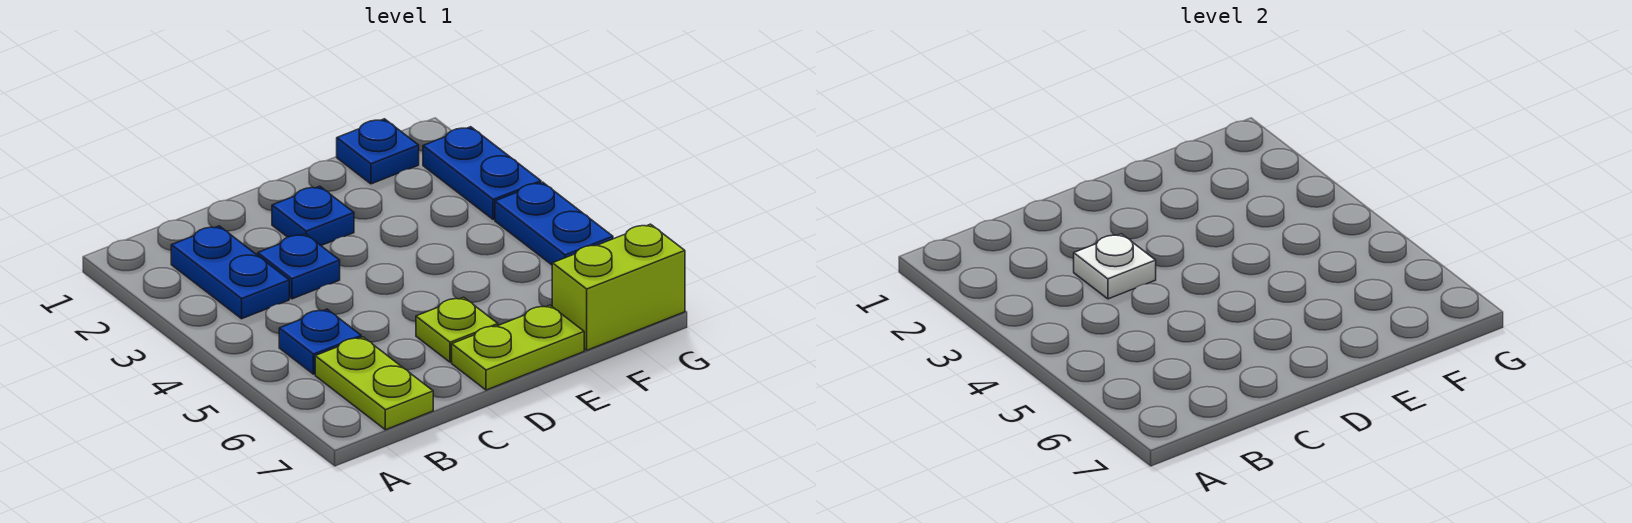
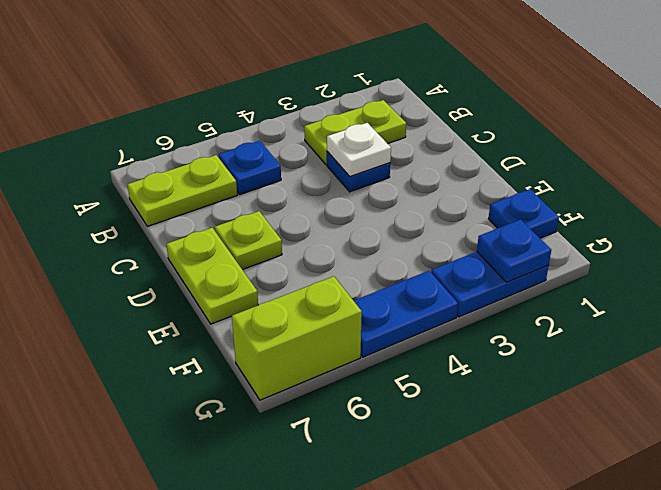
blue 1x2 plate [171,226,289,319] -> lime 1x2 plate [304,100,406,165]
blue 1x1 plate [272,186,354,245] -> blue 1x1 plate moved to [477,219,551,282]
lime 1x2 brick [552,224,685,350] -> lime 1x2 brick turned to [232,276,362,400]

